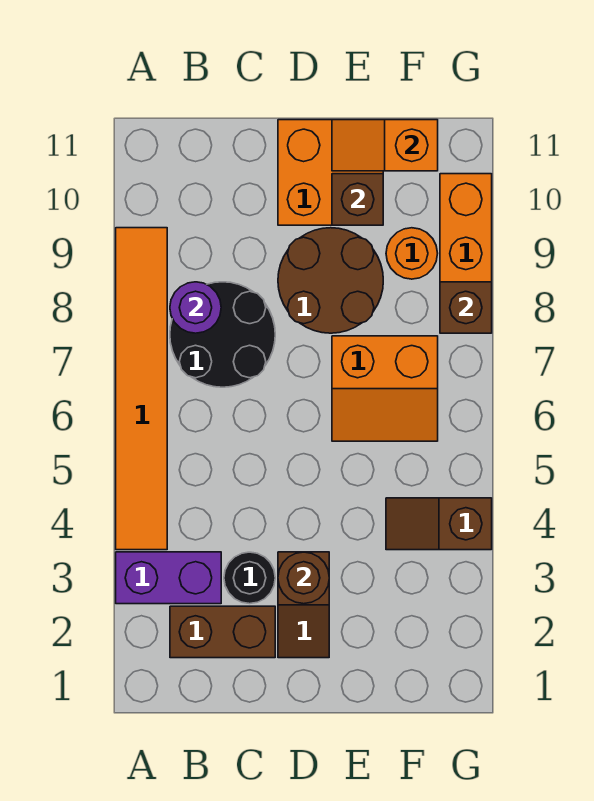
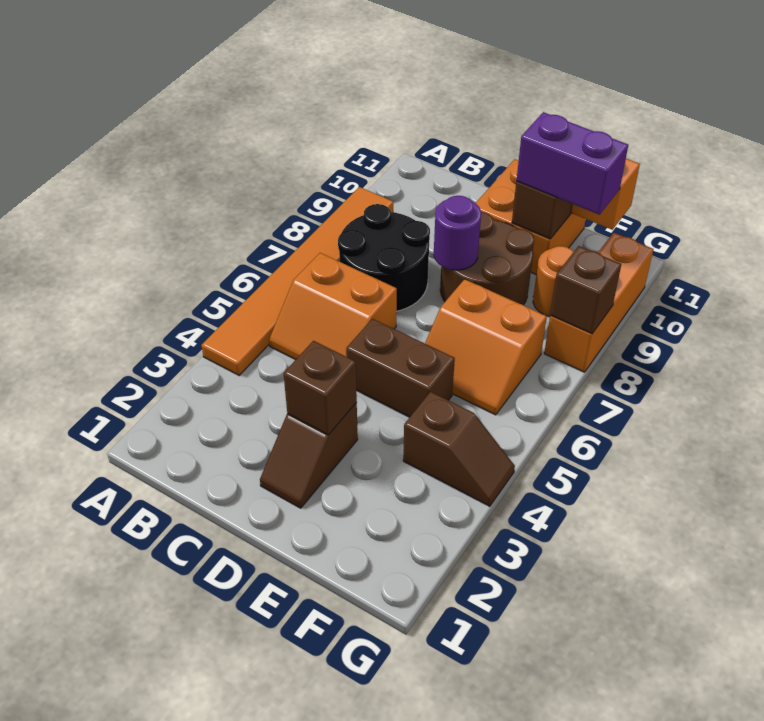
purple 1x2 brick [116,552,221,604] -> purple 1x2 brick moved to [516,112,628,215]
brown 1x2 brick [170,606,275,658] -> brown 1x2 brick moved to [346,319,455,417]
none -> orange 2x2 slope [269,253,397,360]
purple 1x1 round brick [170,282,221,333] -> purple 1x1 round brick moved to [434,196,481,270]
black 1x1 round brick [224,552,275,604] -> none
brown 1x1 round brick [278,552,329,604] -> brown 1x1 brick [284,341,357,435]
brown 1x2 slope [386,498,492,550] -> brown 1x2 slope turned to [403,392,515,506]

